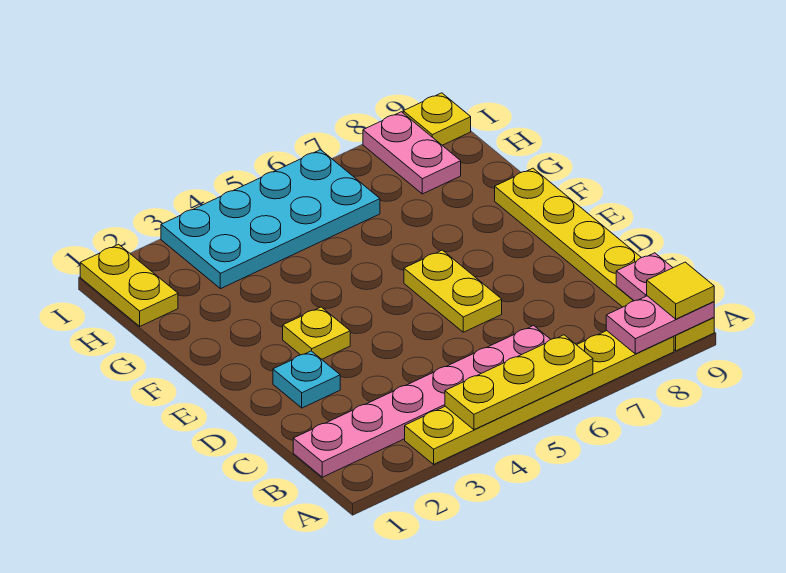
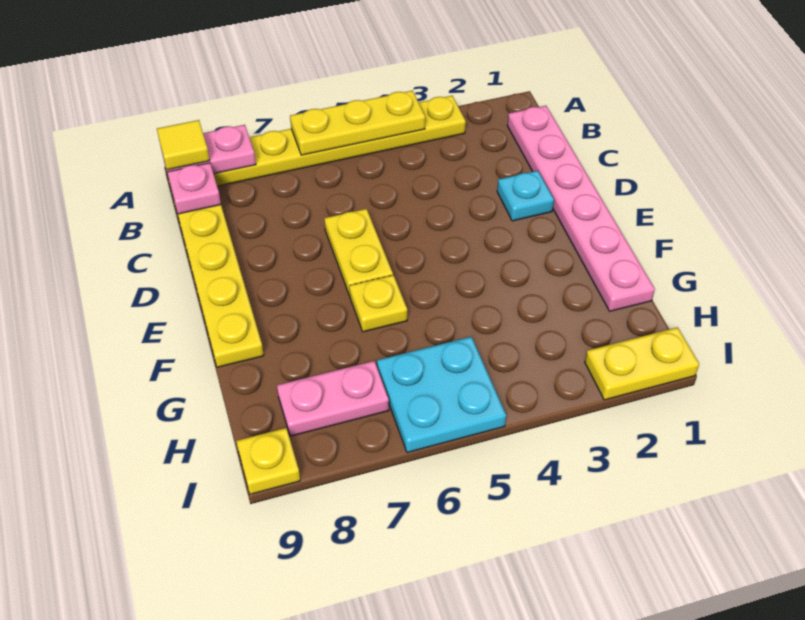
pink 1x6 plate [293,326,551,477] -> pink 1x6 plate turned to [507,106,655,311]
yellow 1x1 plate [283,307,350,359] -> yellow 1x1 plate moved to [349,275,407,332]
yellow 1x2 plate [80,244,178,326] -> yellow 1x2 plate turned to [585,327,699,400]
cyan 2x4 plate [161,150,380,289] -> cyan 2x2 plate [377,337,506,453]
pink 1x2 plate [363,112,461,194] -> pink 1x2 plate turned to [277,361,389,436]

